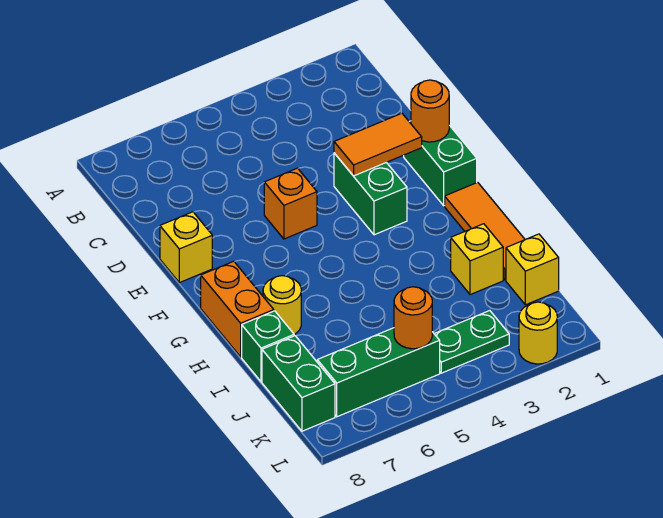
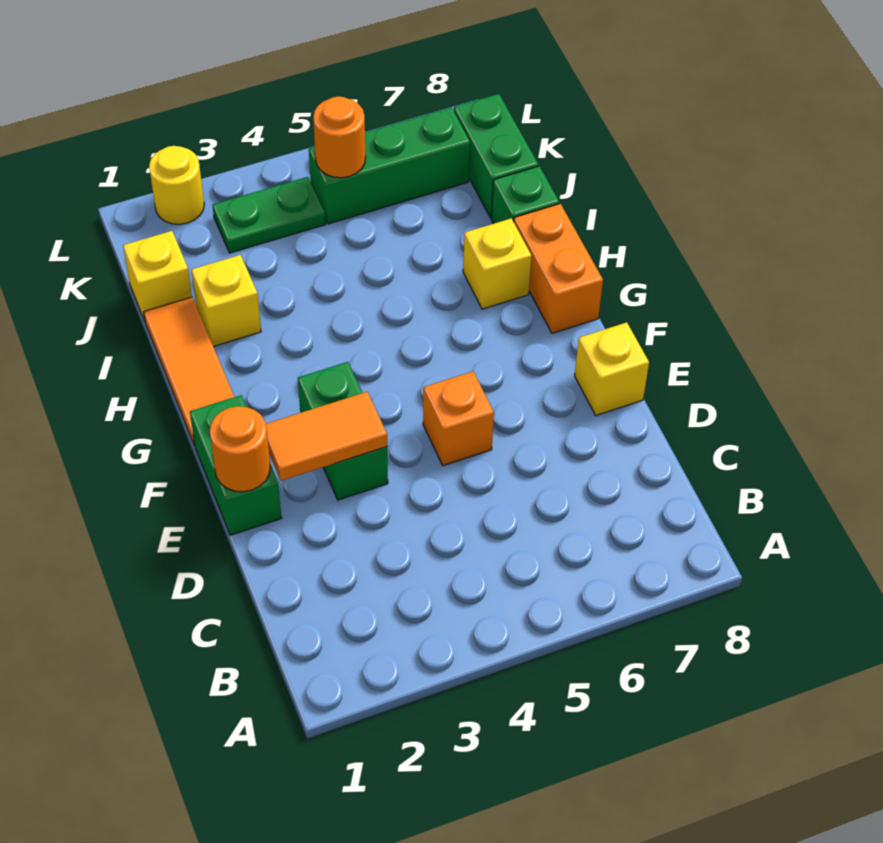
yellow 1x1 round brick [263,276,301,334] -> yellow 1x1 brick [463,218,532,309]

